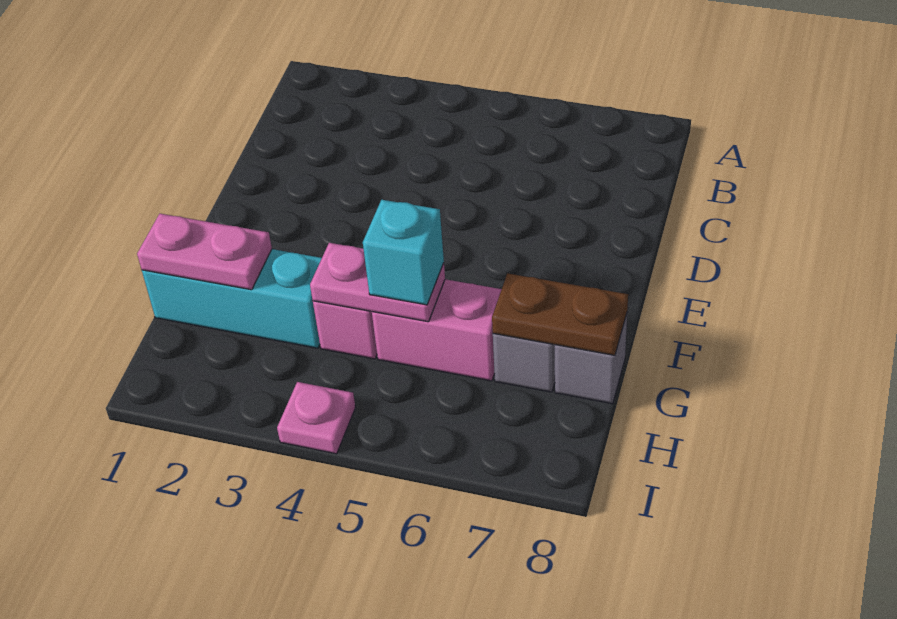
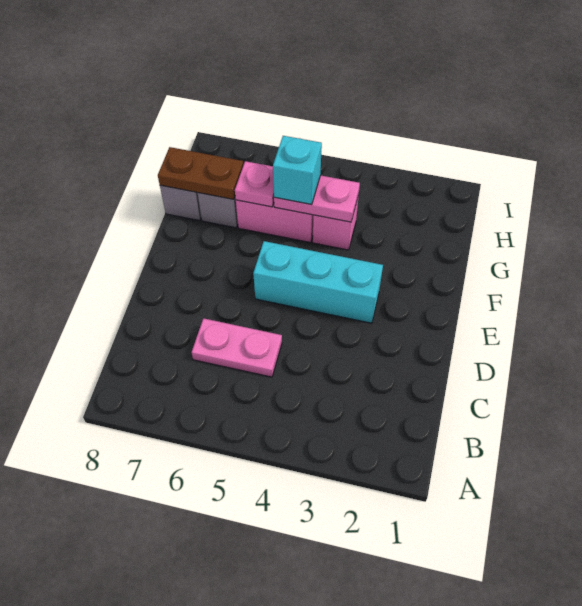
cyan 1x3 brick [142,249,322,348] -> cyan 1x3 brick moved to [253,241,383,323]
pink 1x2 plate [137,214,272,290] -> pink 1x2 plate moved to [192,318,282,377]
pink 1x1 plate [277,382,355,454] -> pink 1x1 plate moved to [235,161,274,207]

